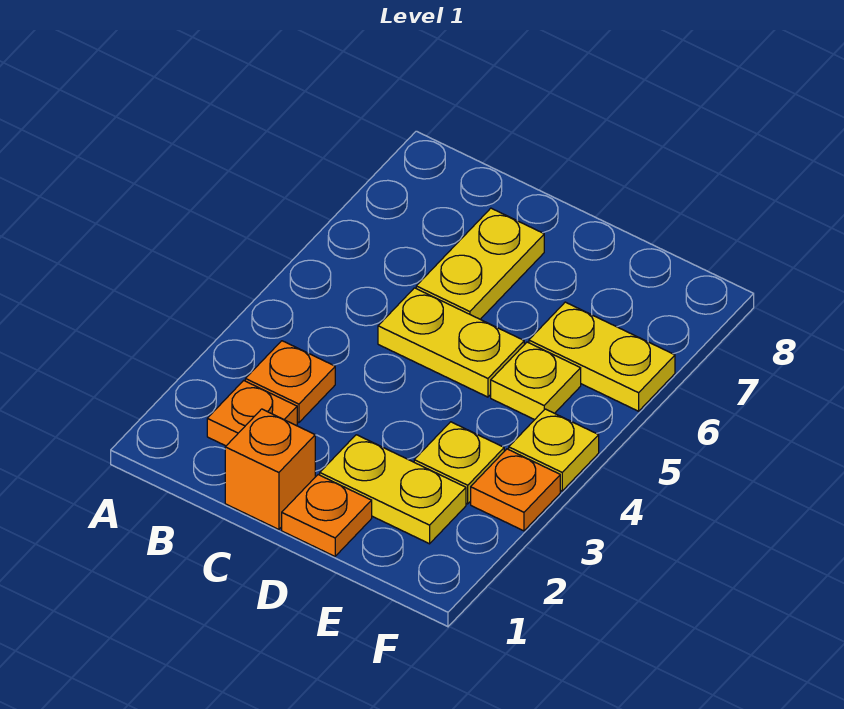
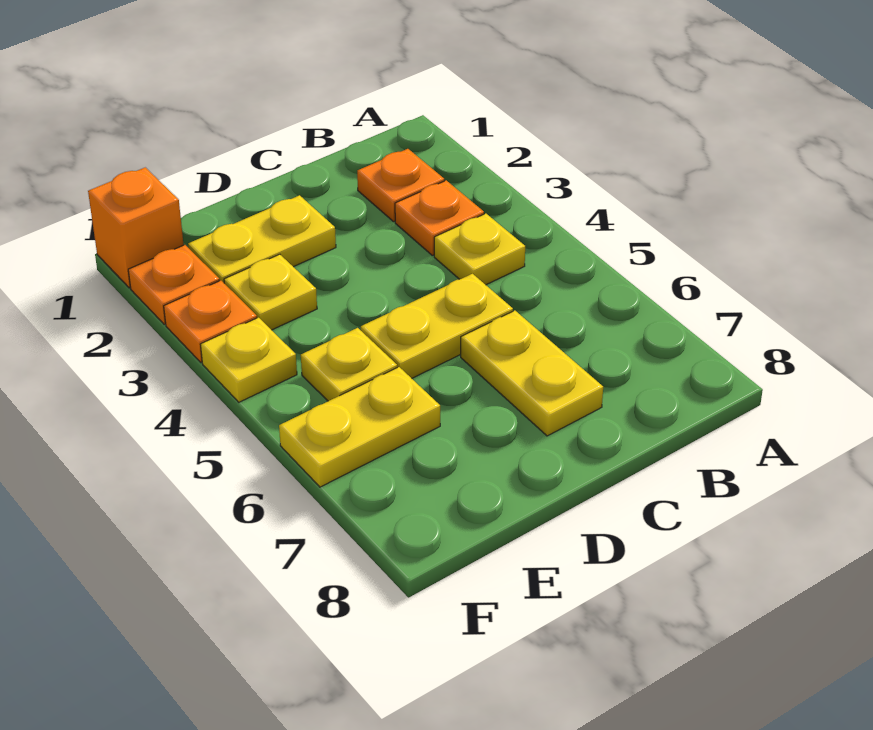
none -> yellow 1x1 plate [434,214,525,285]
orange 1x1 brick [225,409,315,529] -> orange 1x1 brick moved to [88,167,184,288]
orange 1x1 plate [282,475,372,556] -> orange 1x1 plate moved to [128,245,220,324]

